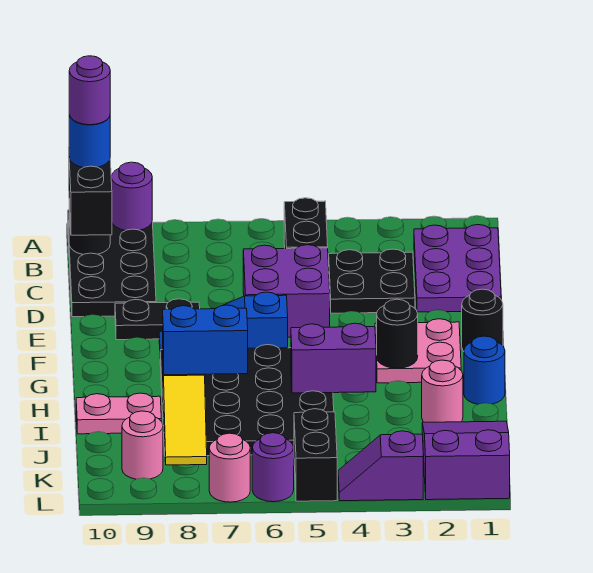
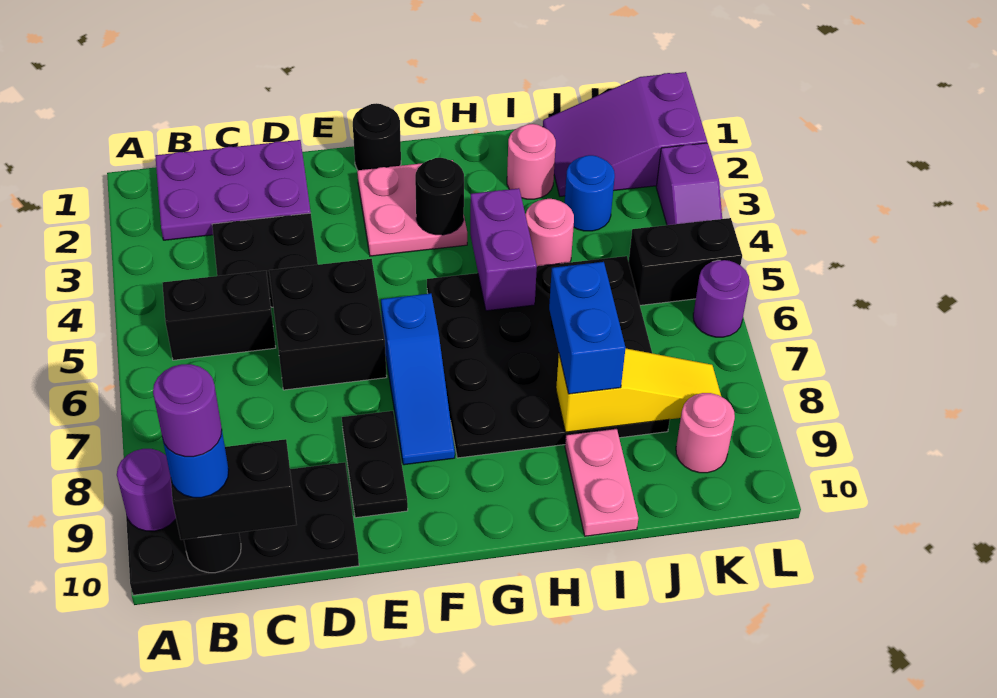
purple 2x2 brick [243,245,330,337] -> black 2x2 brick [269,259,387,390]
blue 1x1 round brick [464,336,505,404] -> blue 1x1 round brick moved to [565,155,615,231]
pink 1x1 round brick [209,433,250,502] -> pink 1x1 round brick moved to [525,199,574,266]

